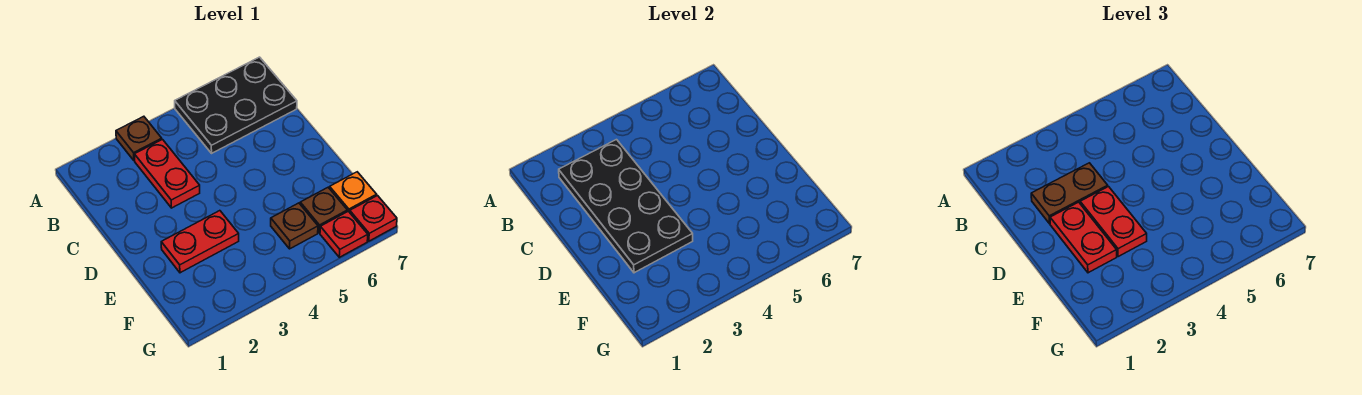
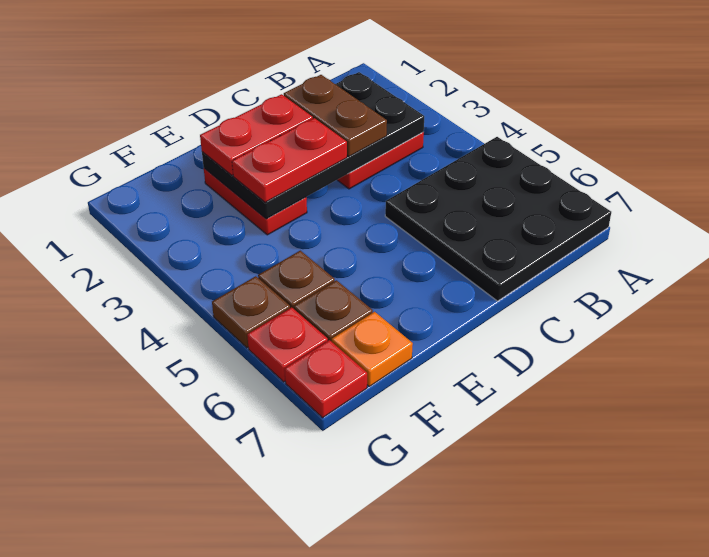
brown 1x1 plate [116,116,162,161] -> brown 1x1 plate moved to [212,276,290,348]
black 2x3 plate [175,57,297,153] -> black 3x3 plate [385,137,611,301]

